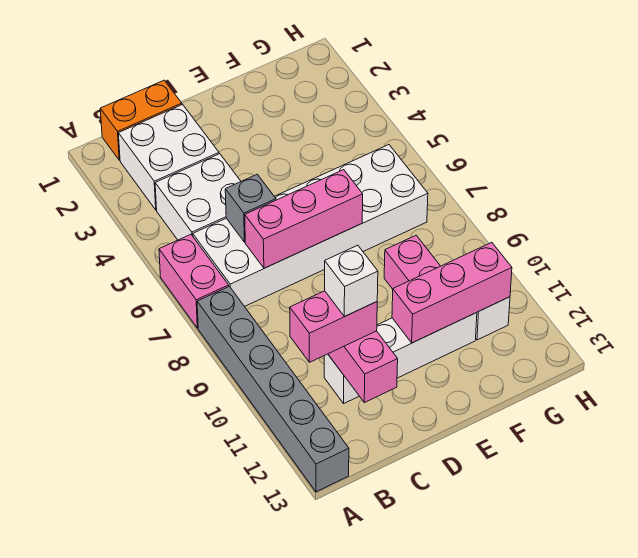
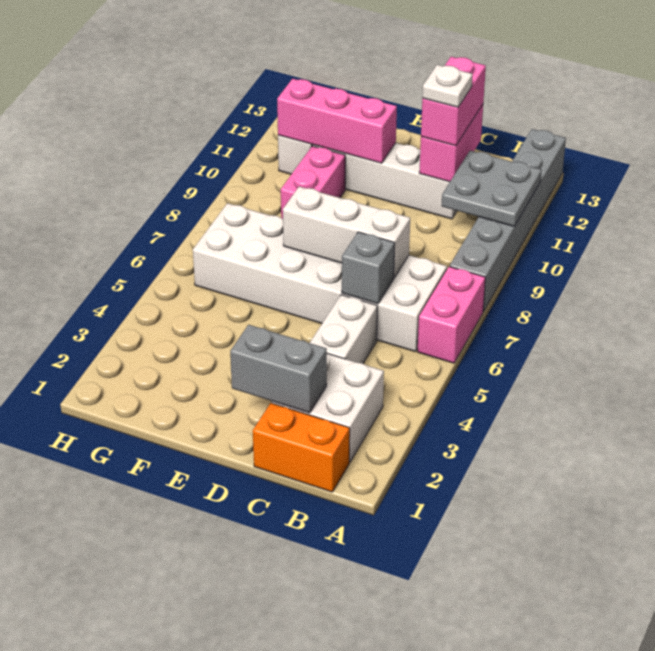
none -> grey 2x2 plate [441,151,542,226]
white 2x2 brick [155,154,241,240] -> white 1x2 brick [310,295,377,363]
pink 1x2 brick [290,291,377,362] -> pink 1x2 brick turned to [421,57,486,146]
none -> grey 1x2 brick [230,325,327,413]
pink 1x3 brick [245,170,363,268] -> white 1x3 brick [283,187,410,278]
white 1x1 brick [325,245,378,316] -> white 1x1 plate [422,65,473,107]

